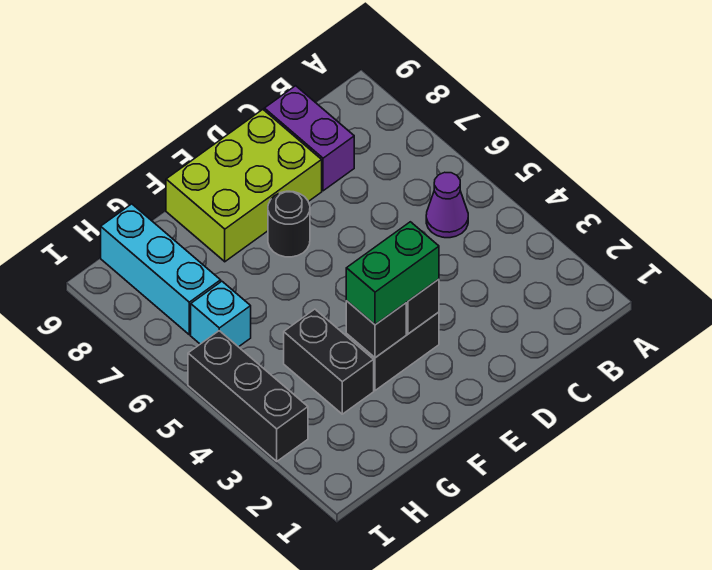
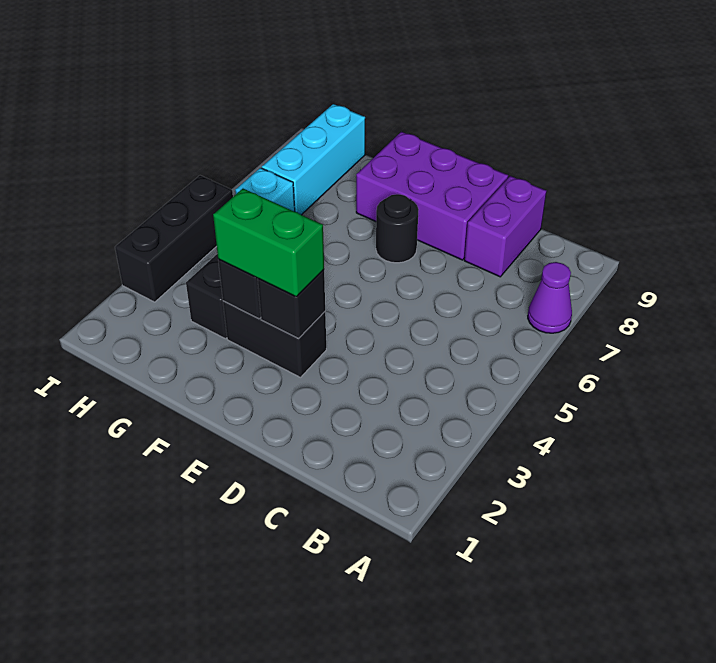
purple 1x1 cone [426,172,468,238] -> purple 1x1 cone moved to [528,262,572,333]
lime 2x3 brick [166,109,322,262] -> purple 2x3 brick [356,132,508,260]

